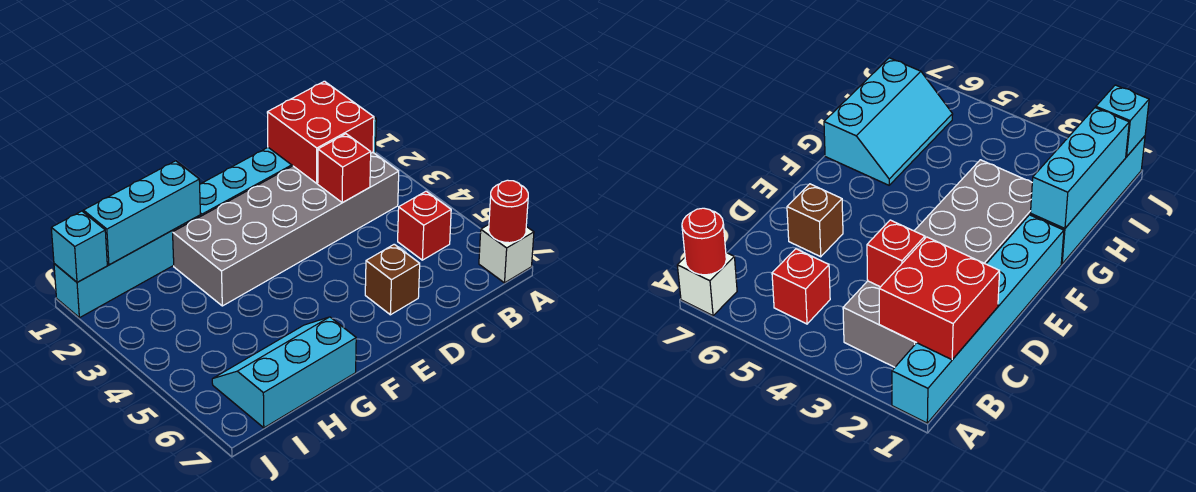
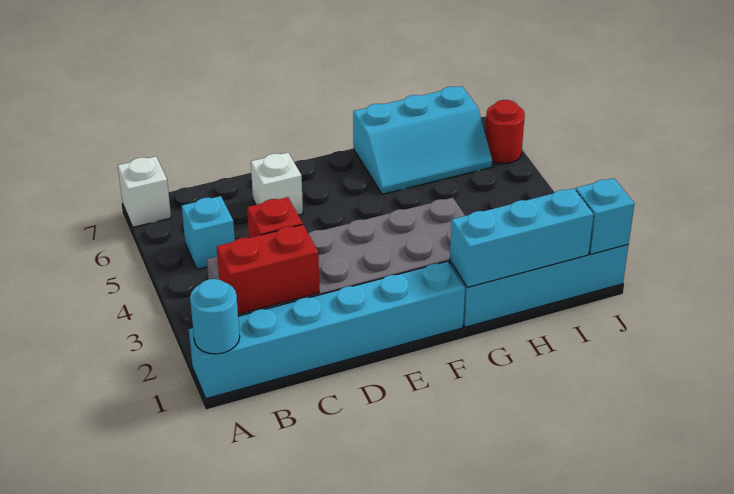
none -> cyan 1x1 round brick [190,279,240,354]
red 1x1 round brick [489,180,528,243] -> red 1x1 round brick moved to [485,100,525,163]
red 2x2 brick [267,81,374,183] -> red 1x2 brick [217,225,319,314]
red 1x1 brick [398,191,451,260] -> cyan 1x1 brick [182,196,235,269]
brown 1x1 brick [365,244,420,315] -> white 1x1 brick [251,153,303,215]

